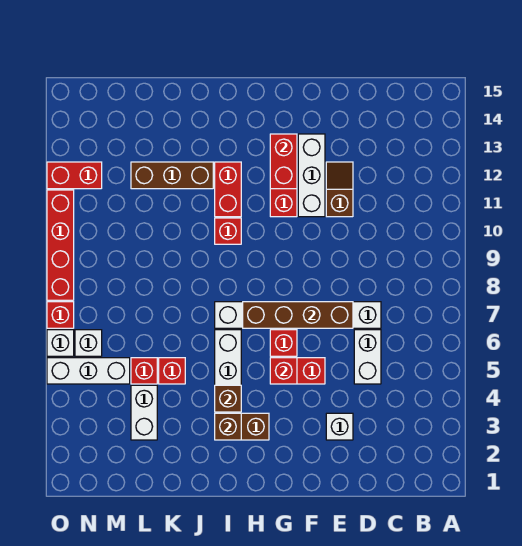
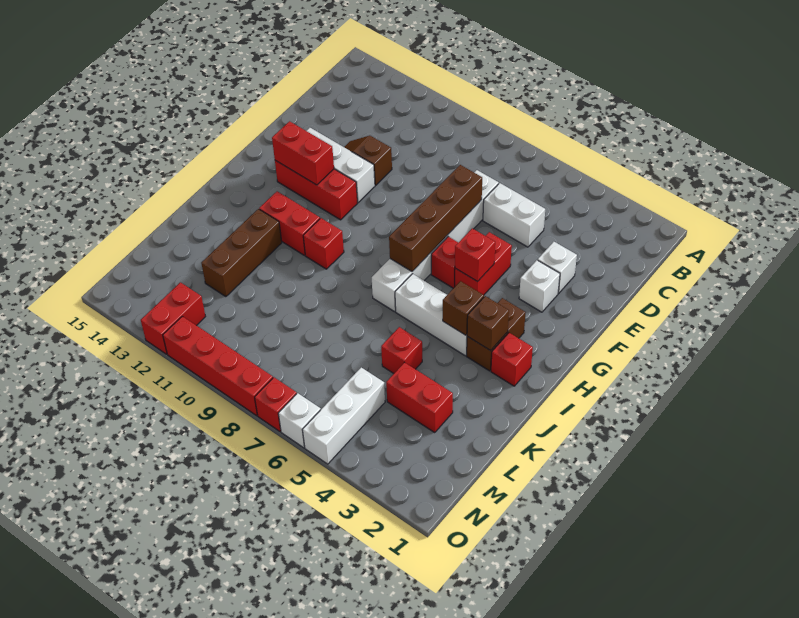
white 1x2 brick [131,385,157,440] -> red 1x2 brick [386,362,453,432]
red 1x1 brick [131,358,157,384] -> red 1x1 brick moved to [491,333,533,386]
white 1x1 brick [75,330,102,356] -> white 1x1 brick moved to [519,260,560,312]

